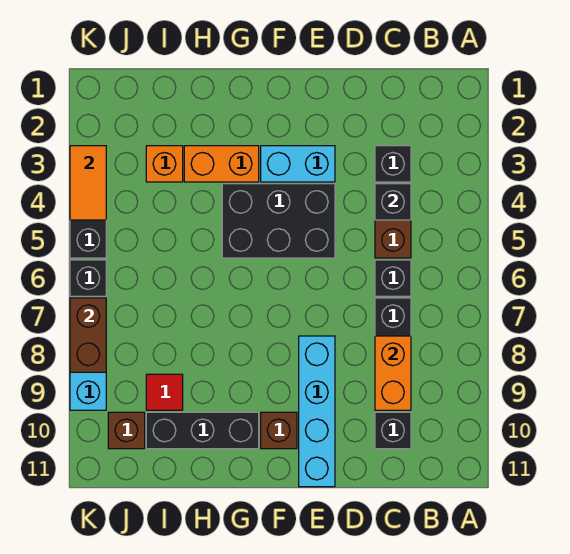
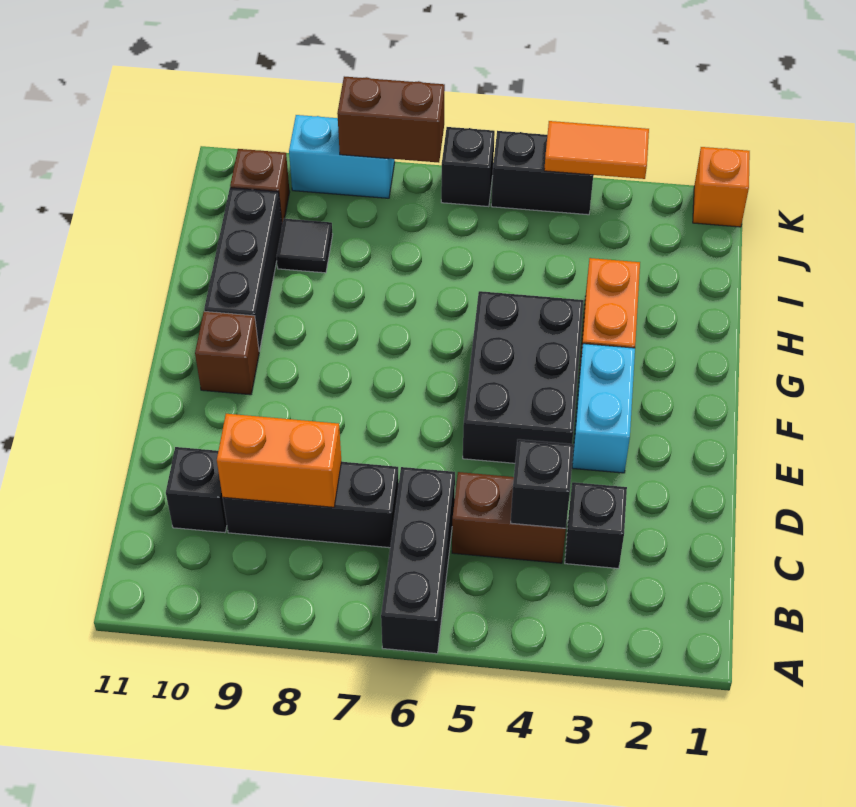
black 1x1 brick [375,260,411,296] -> black 1x3 brick [381,467,455,654]
cyan 1x4 brick [299,336,335,487] -> none
orange 1x1 brick [146,146,183,182] -> orange 1x1 brick moved to [693,147,750,227]
red 1x1 tile [146,374,183,410] -> black 1x1 tile [276,219,333,273]

